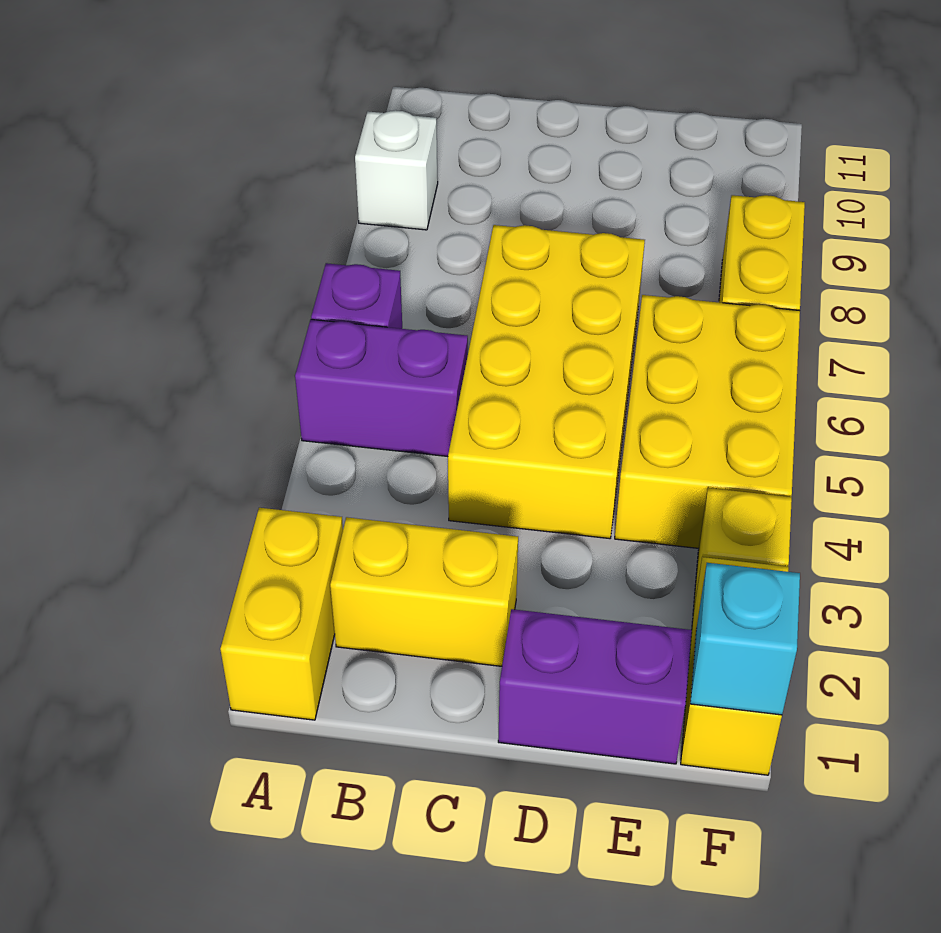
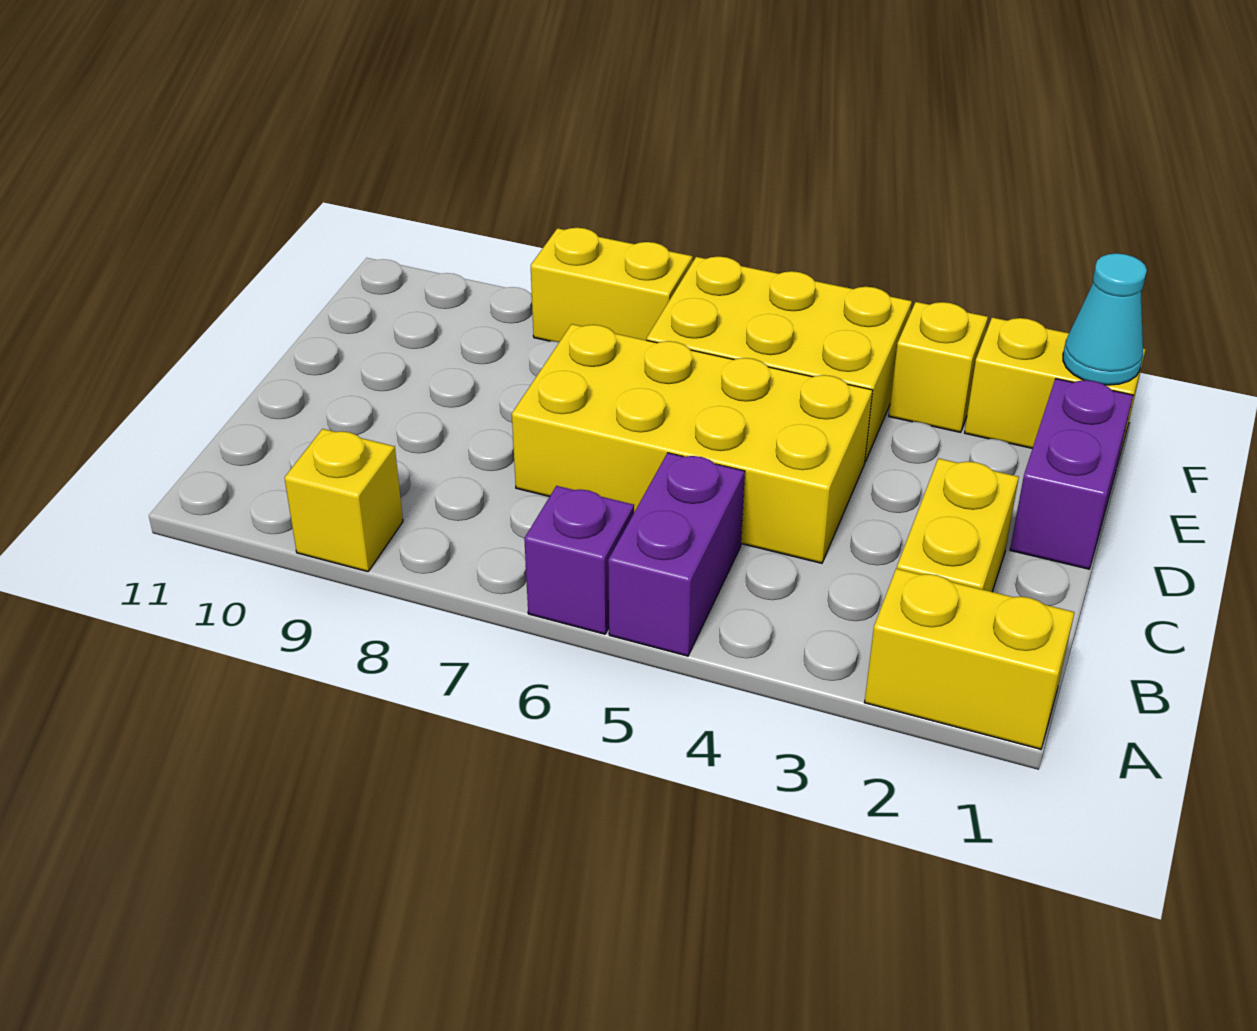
white 1x1 brick [355,110,438,230] -> yellow 1x1 brick [285,429,403,572]
cyan 1x1 brick [690,563,800,715] -> cyan 1x1 cone [1063,253,1147,385]

